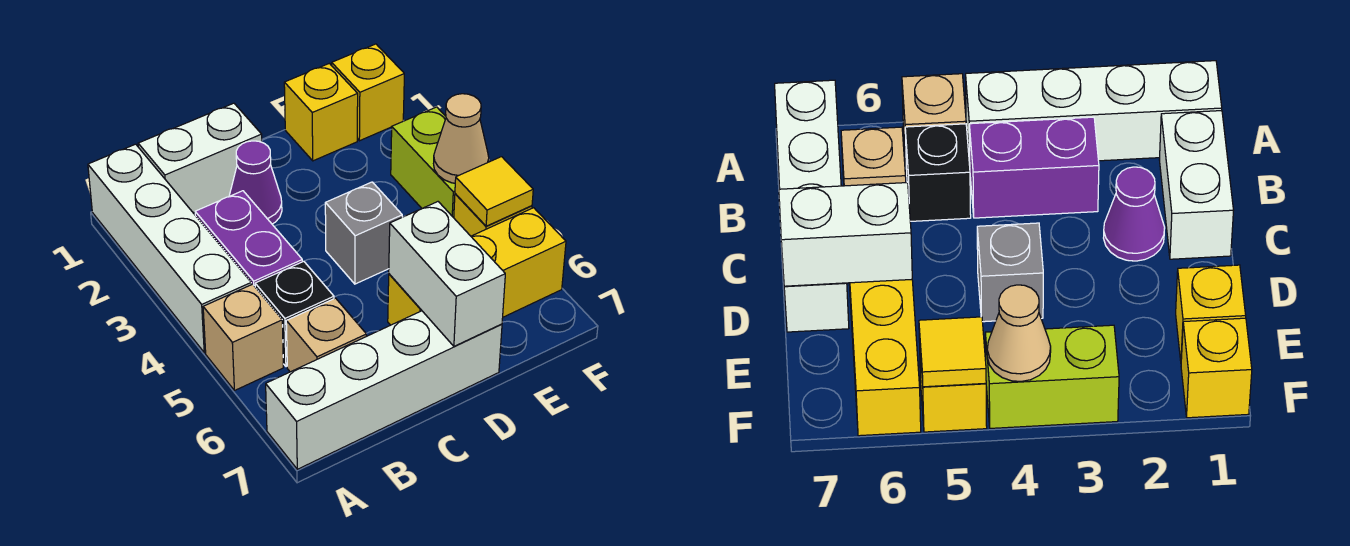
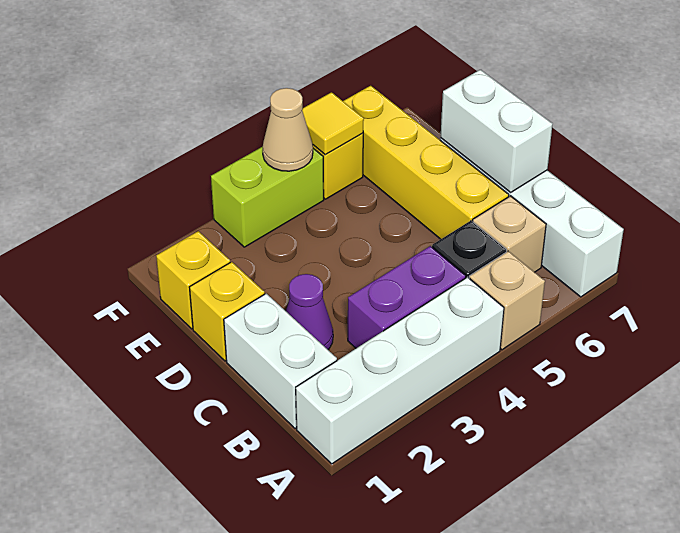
grey 1x1 brick [325,182,402,284] -> none
yellow 1x3 brick [388,208,566,325] -> yellow 1x4 brick [343,86,509,239]
white 1x2 brick [389,202,505,346] -> white 1x2 brick turned to [441,70,552,192]
yellow 1x1 brick [332,44,404,141] -> yellow 1x1 brick moved to [189,262,265,361]

